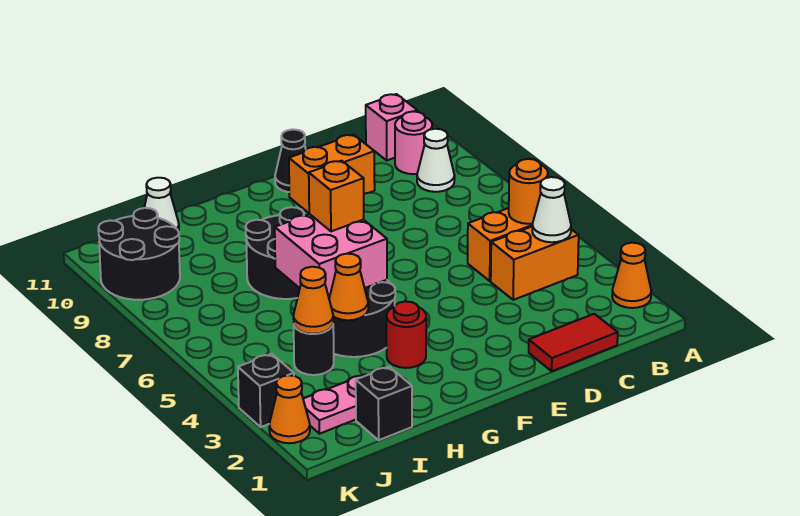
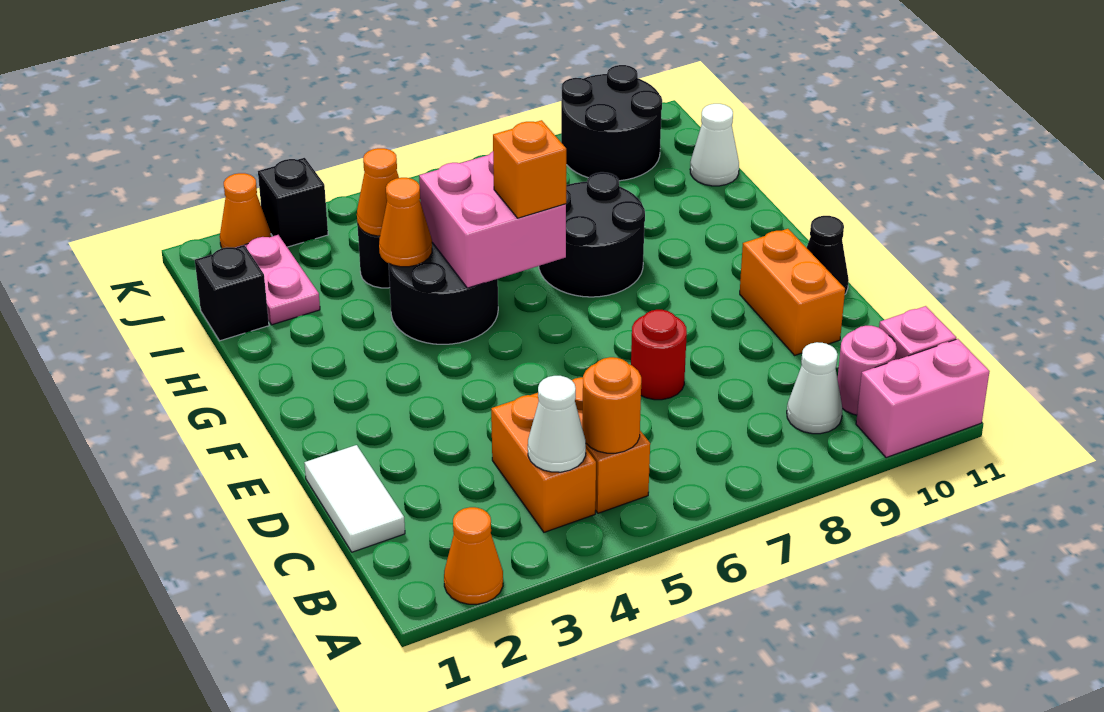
none -> pink 1x2 brick [856,339,990,458]
red 1x2 tile [529,314,618,371] -> white 1x2 tile [304,445,405,552]
red 1x1 round brick [386,301,426,368] -> red 1x1 round brick moved to [631,310,687,400]

